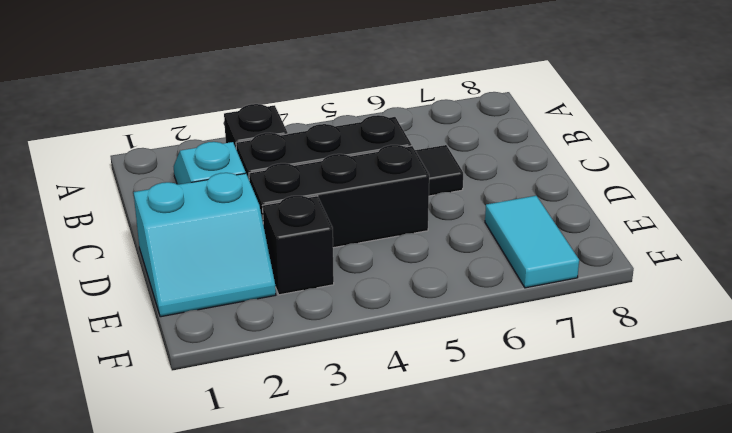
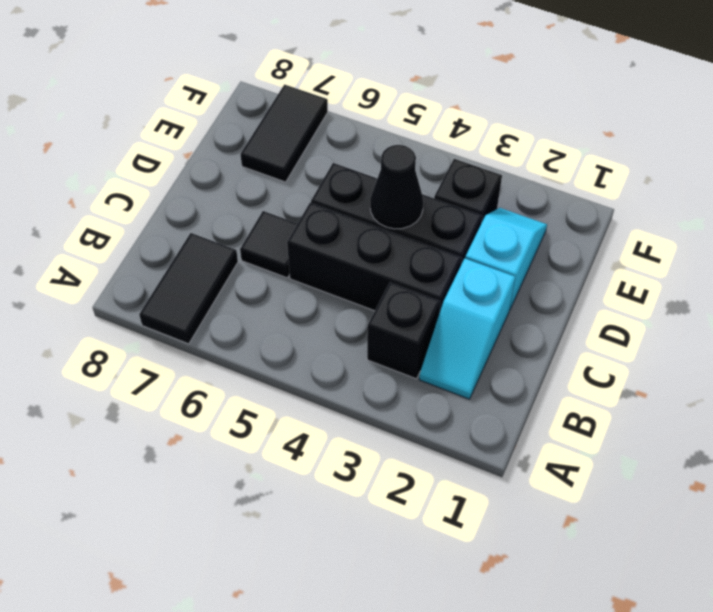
none -> black 1x2 tile [139,233,238,344]
cyan 2x2 slope [134,173,276,317] -> cyan 1x2 slope [465,208,547,311]
none -> black 1x1 cone [370,145,423,229]
cyan 1x2 tile [485,196,579,288] -> black 1x2 tile [240,85,328,182]

